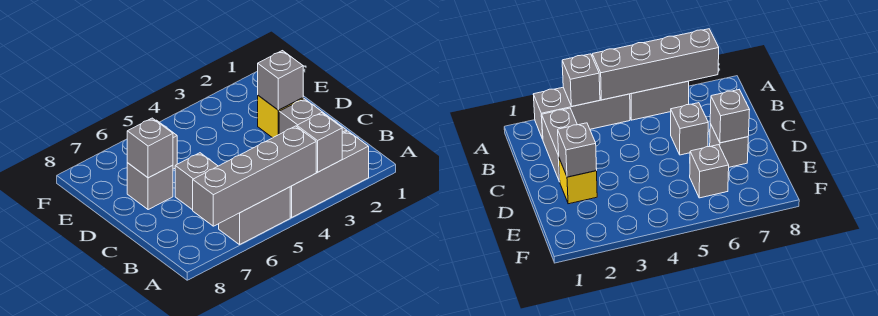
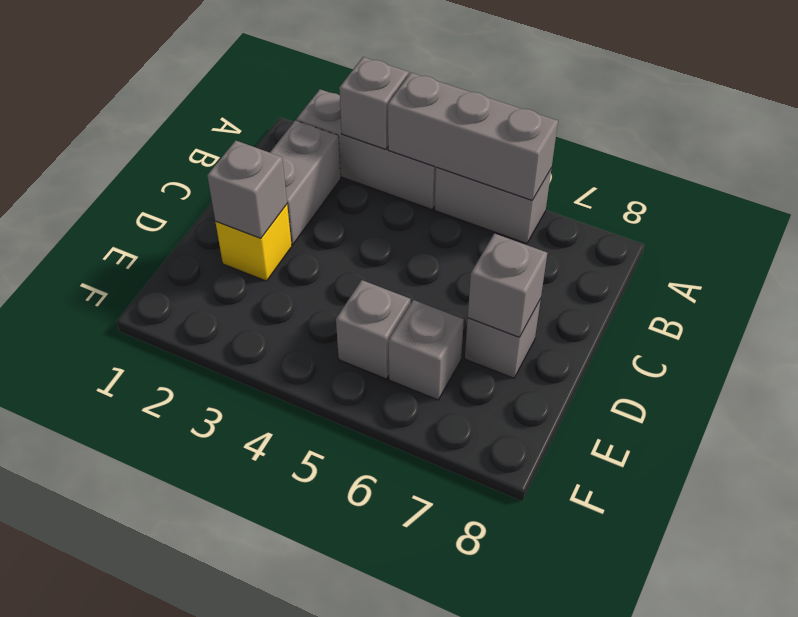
grey 1x4 brick [193,126,316,226] -> grey 1x3 brick [388,73,558,200]
grey 1x1 brick [175,153,218,210] -> grey 1x1 brick moved to [336,280,411,379]

